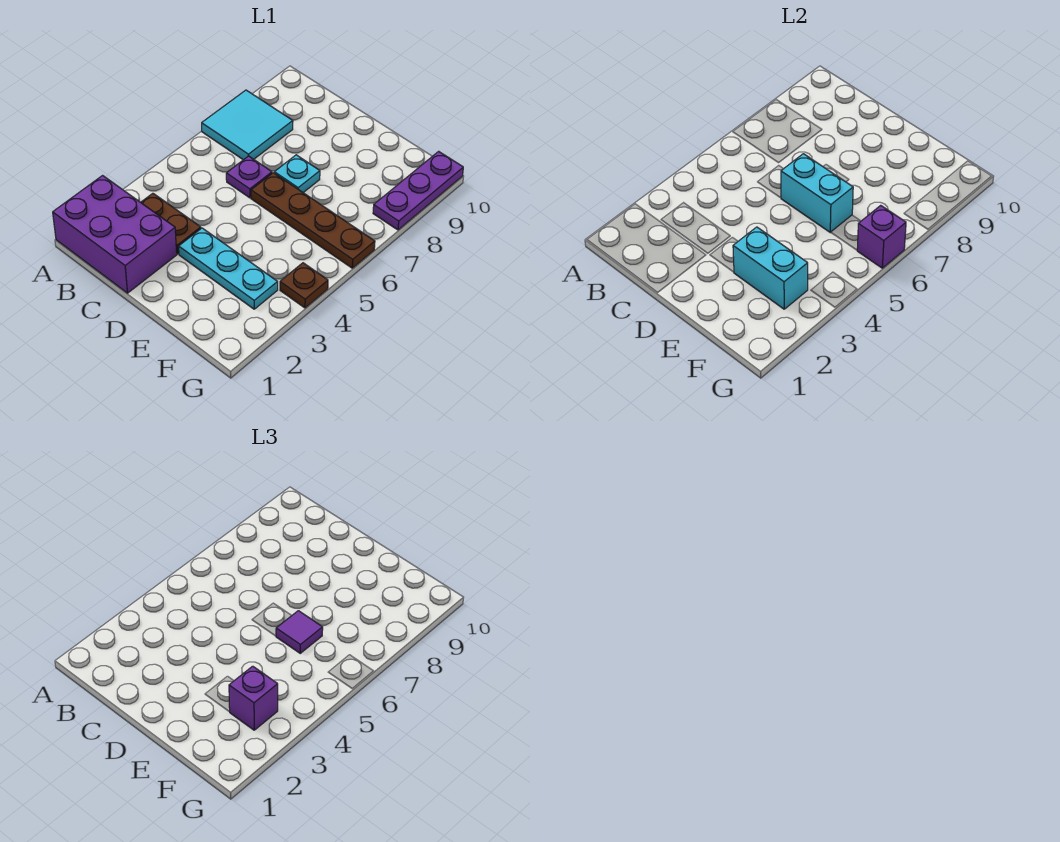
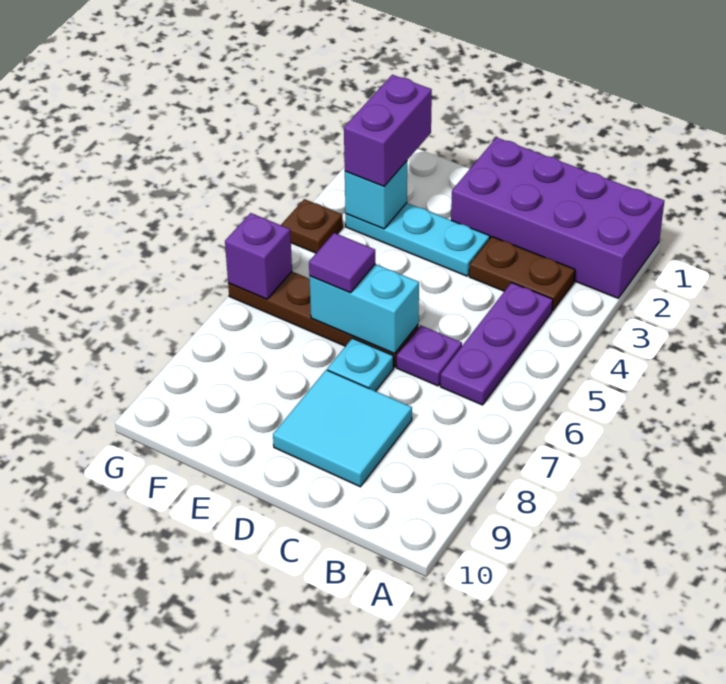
purple 2x3 brick [53,176,177,293] -> purple 2x4 brick [451,137,664,298]
cyan 2x2 tile [202,90,293,160] -> cyan 2x2 tile moved to [273,370,412,487]
cyan 1x2 brick [733,227,808,309] -> cyan 1x1 brick [345,161,407,229]
purple 1x1 brick [229,666,278,730] -> purple 1x2 brick [344,75,432,186]
purple 1x3 plate [373,151,463,230] -> purple 1x3 plate moved to [440,283,553,405]

